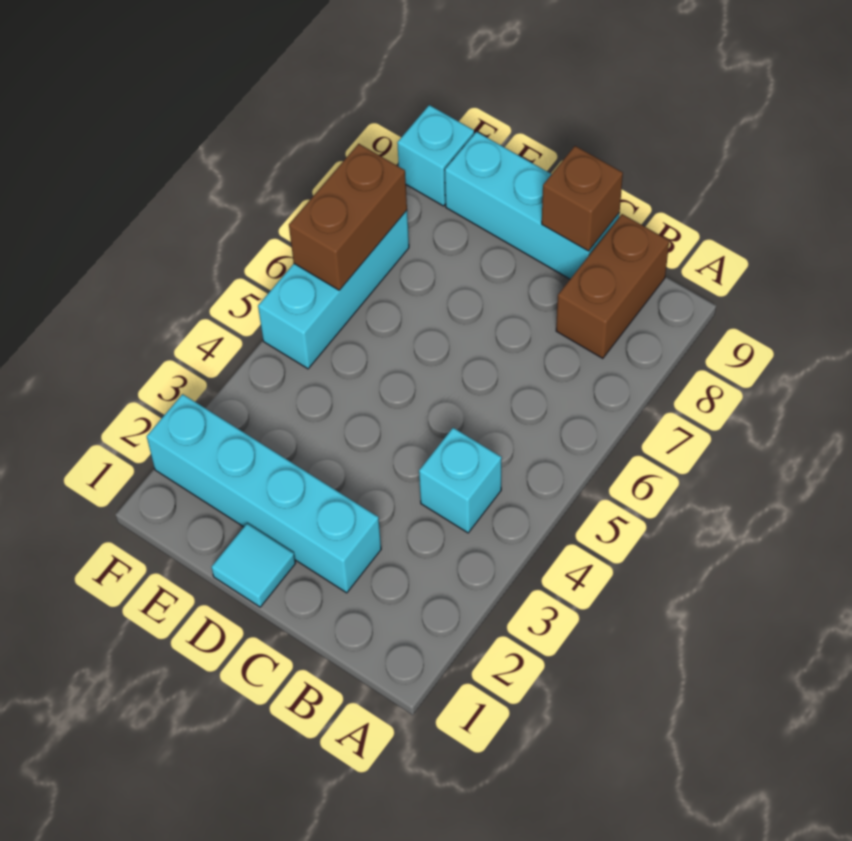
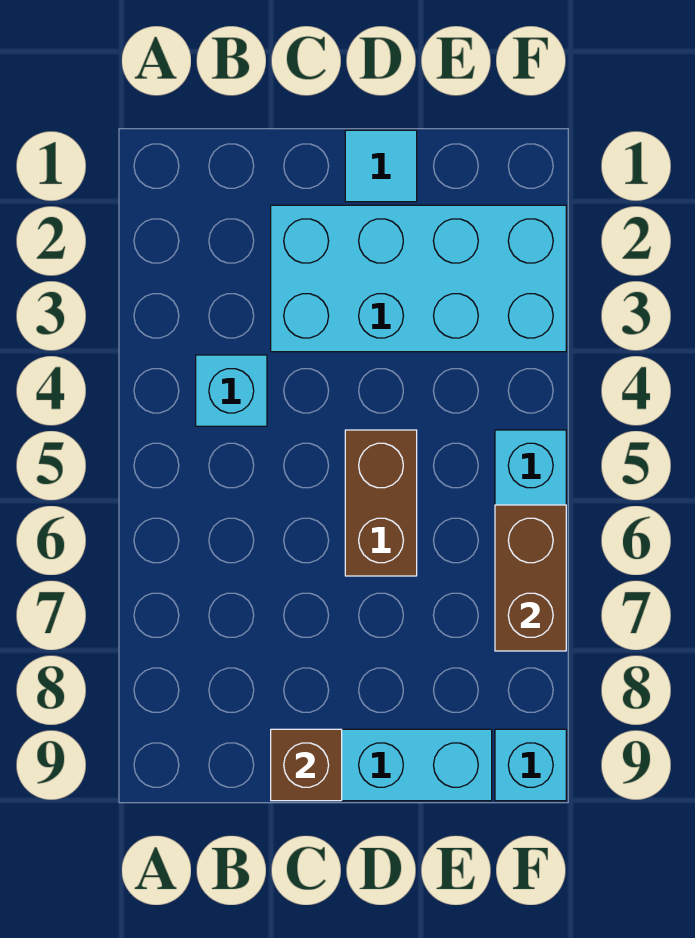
brown 1x2 brick [556,214,669,358] -> brown 1x2 brick moved to [345,430,417,576]
cyan 1x4 brick [147,394,381,593] -> cyan 2x4 brick [271,205,566,352]

